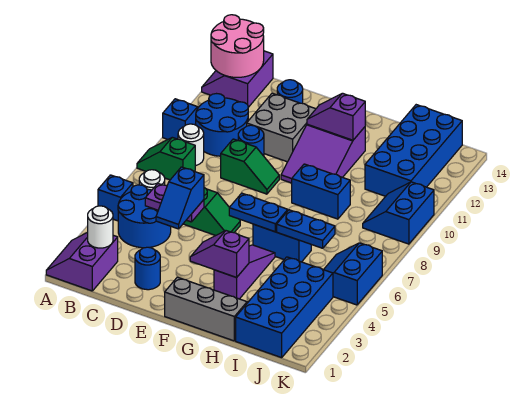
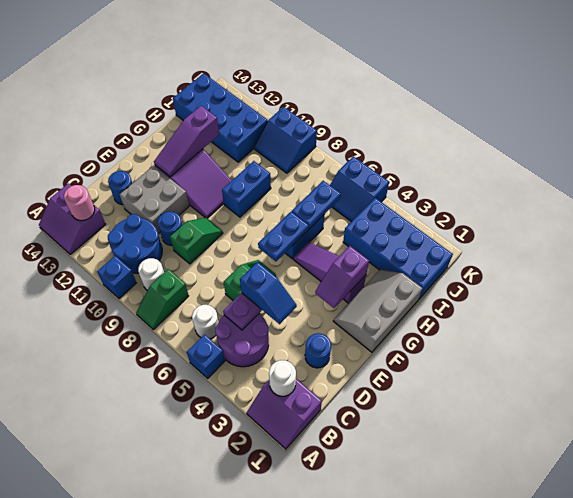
pink 2x2 round brick [211,15,264,77] -> pink 1x1 round brick [64,185,95,221]
blue 2x2 round brick [118,185,171,248] -> purple 2x2 round brick [215,313,269,367]
purple 1x2 slope [307,93,365,140] -> purple 1x3 slope [154,106,219,177]

